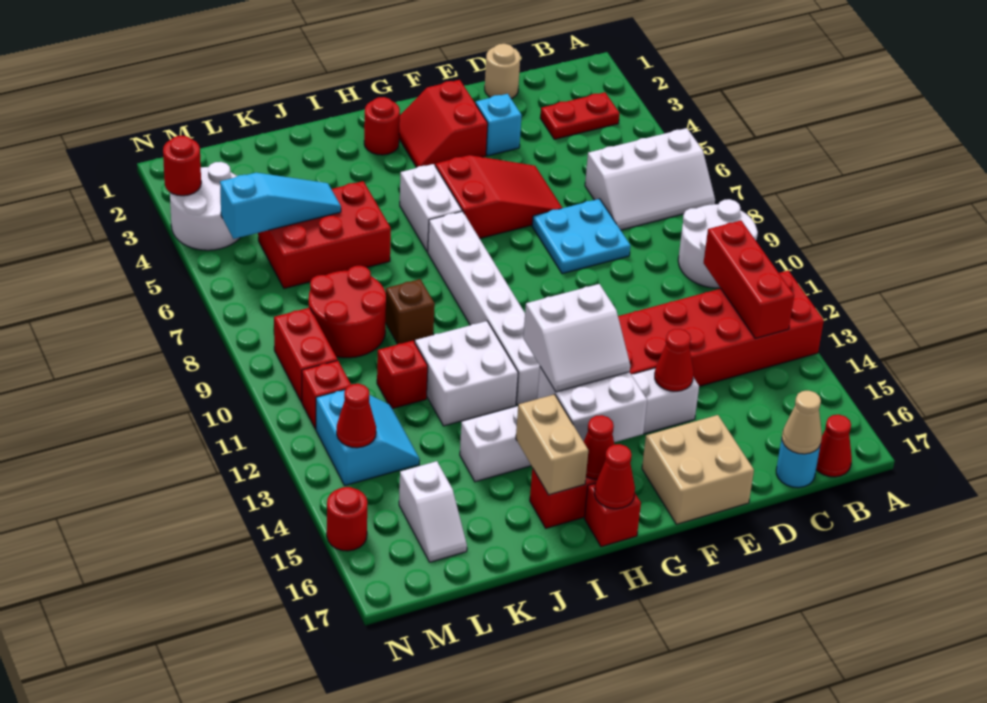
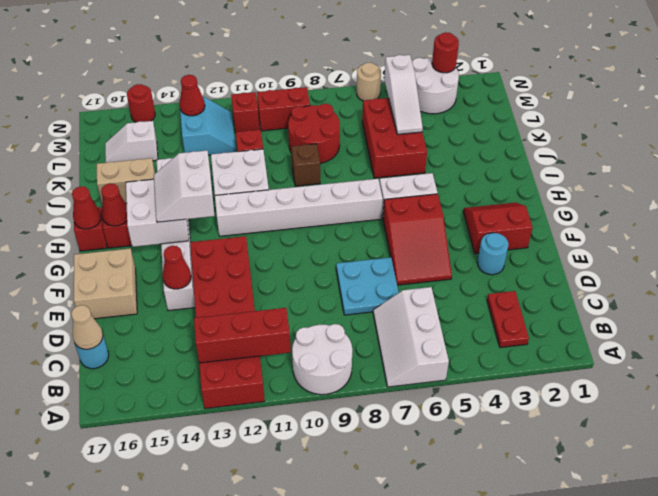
red 1x1 cone [816,415,852,477] -> none
tan 1x1 round brick [485,44,520,99] -> tan 1x1 round brick moved to [357,63,381,101]
cyan 1x1 brick [476,94,522,156] -> cyan 1x1 round brick [477,233,508,275]
red 1x1 round brick [364,97,400,155] -> none
cyan 1x3 slope [220,173,341,239] -> white 1x3 slope [384,55,423,134]
cyan 2x2 slope [316,390,420,485] -> cyan 2x2 slope turned to [179,97,236,155]

